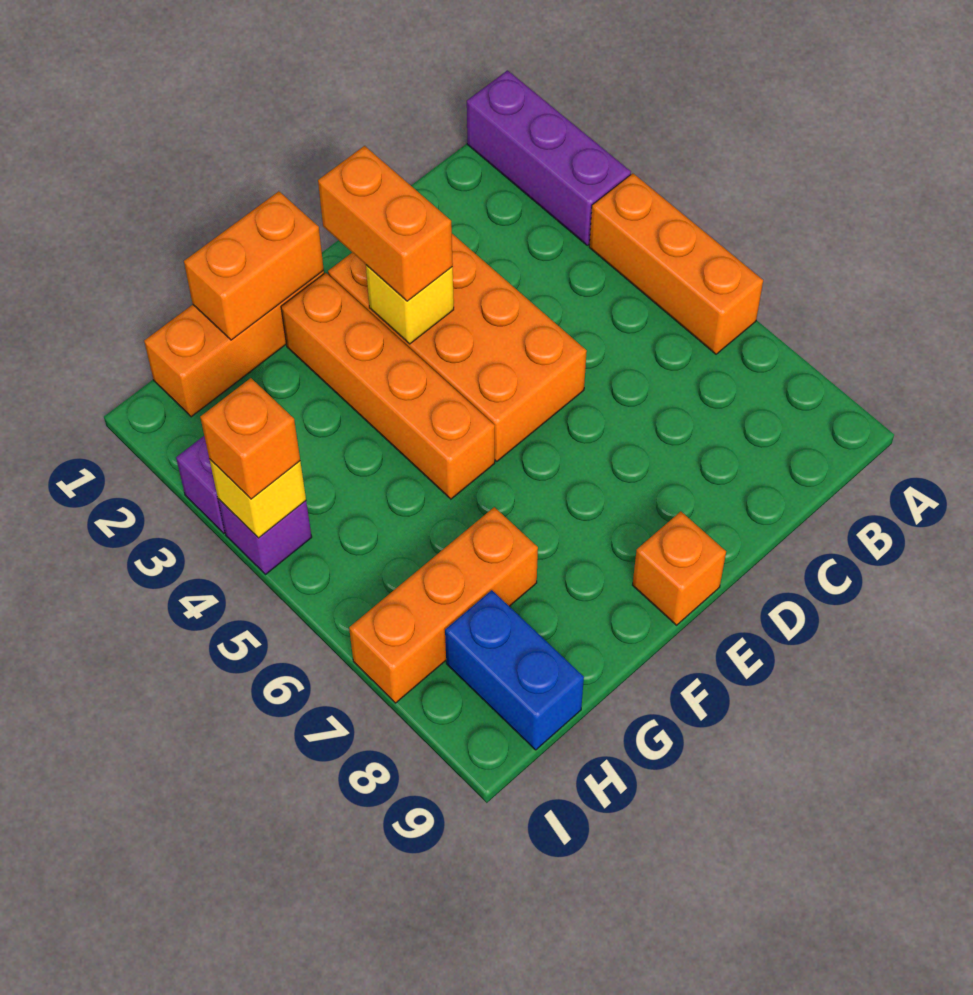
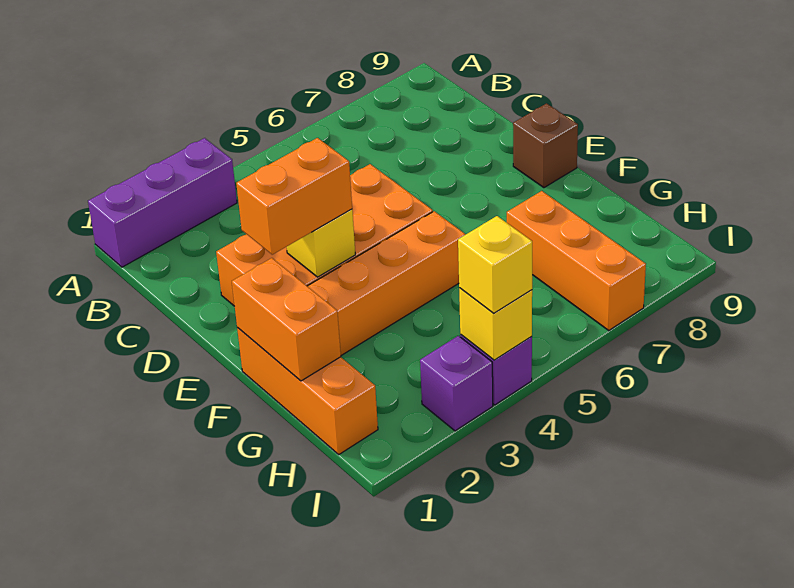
orange 1x3 brick [589,173,763,354] -> none
orange 1x1 brick [633,511,726,625] -> brown 1x1 brick [513,103,578,188]
blue 1x2 brick [445,590,584,750] -> none
orange 1x1 brick [200,378,300,499] -> yellow 1x1 brick [458,216,532,313]

